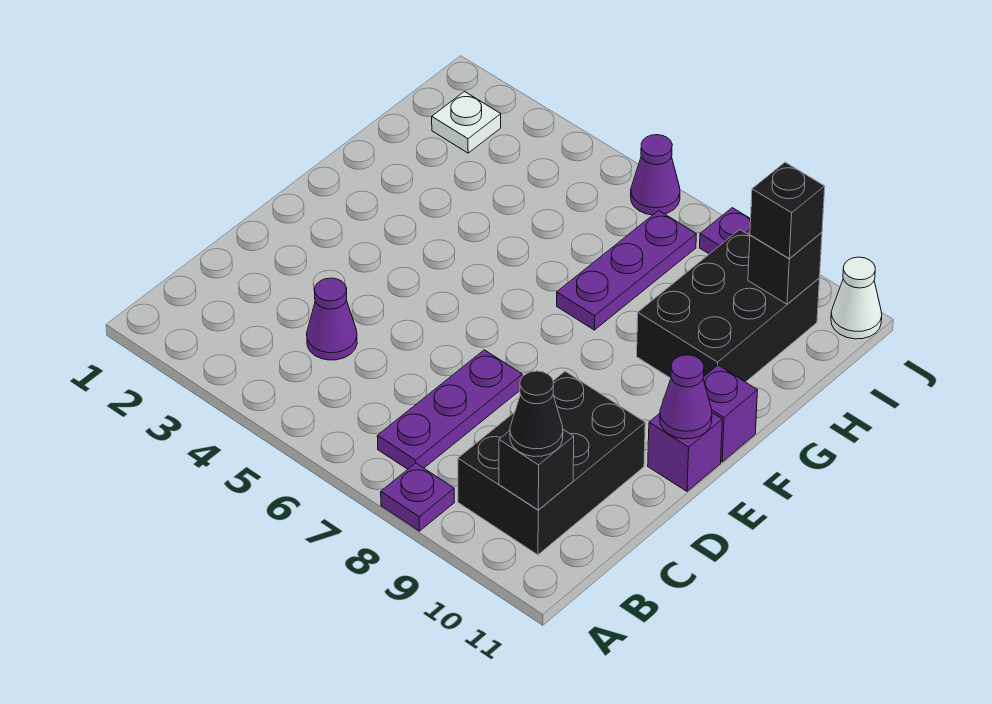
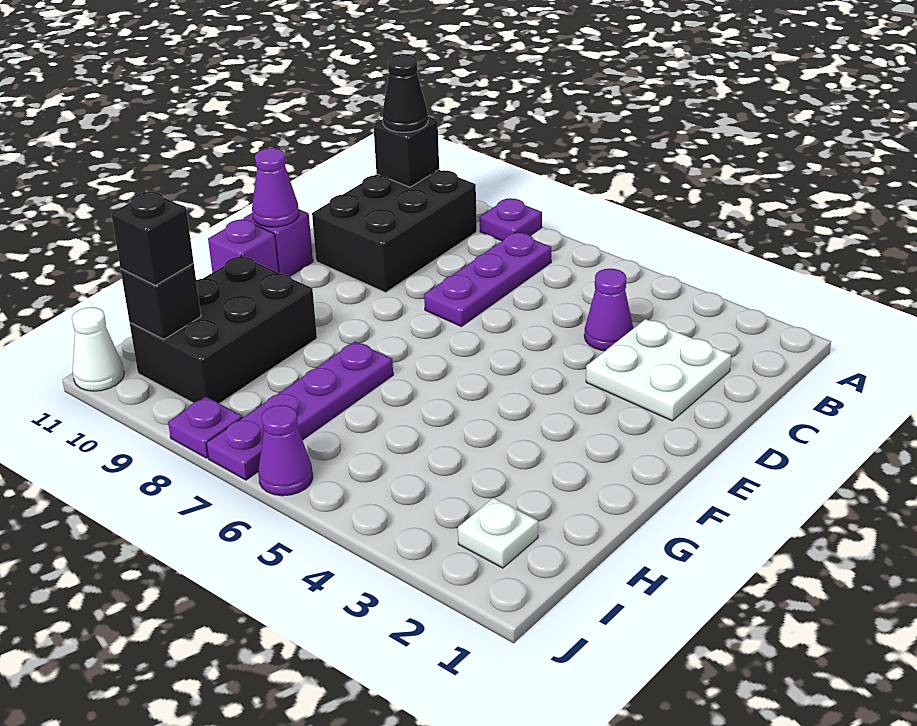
none -> white 2x2 plate [586,319,731,421]
purple 1x3 plate [557,211,696,330] -> purple 1x4 plate [206,341,393,480]

